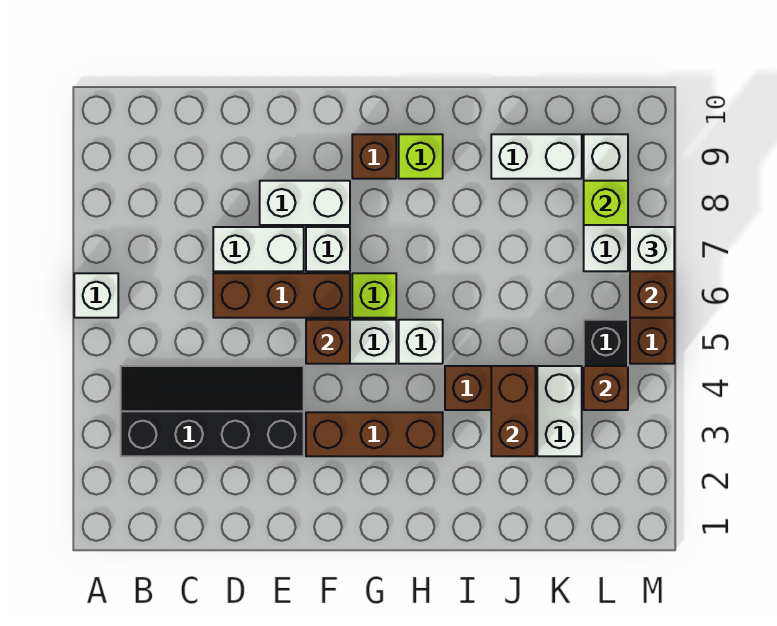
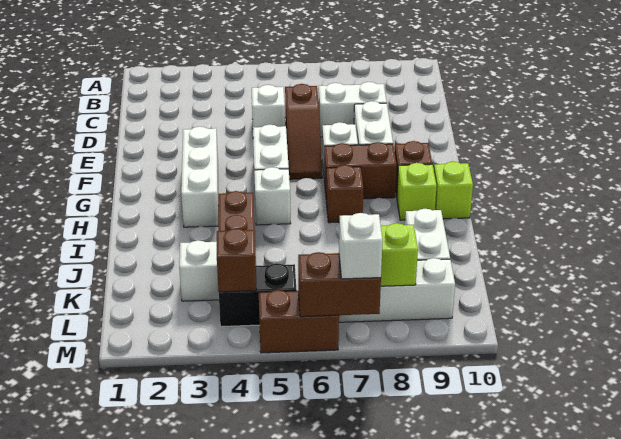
white 1x1 brick [74,273,118,318] -> white 1x1 brick moved to [252,85,285,127]
black 2x4 slope [121,366,304,456] -> none
brown 1x3 brick [213,273,350,318] -> brown 1x3 slope [285,84,322,179]
white 1x2 brick [213,227,304,271] -> white 1x2 brick turned to [319,82,387,137]
brown 1x3 brick [306,412,443,456] -> white 1x3 brick [181,127,218,227]
brown 1x1 brick [306,320,350,364] -> brown 1x1 brick moved to [326,165,363,223]
lime 1x1 brick [352,273,396,318] -> lime 1x1 brick moved to [434,161,473,219]
brown 1x2 brick [491,366,535,456] -> brown 1x2 brick moved to [324,142,397,199]

